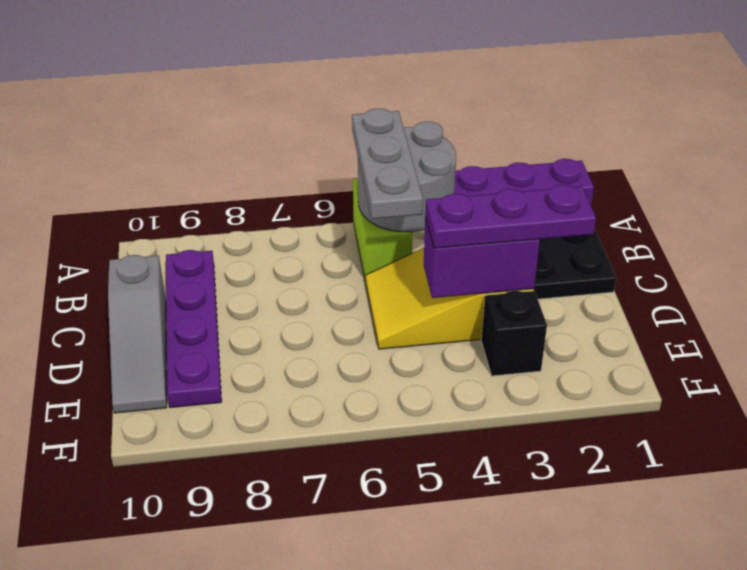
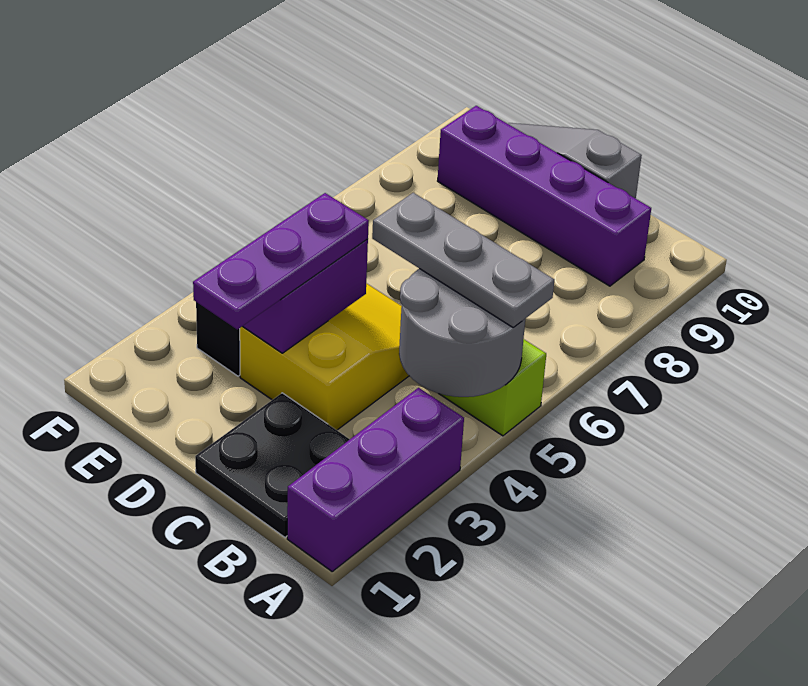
purple 1x4 plate [166,250,222,408] -> purple 1x4 brick [438,106,651,286]

